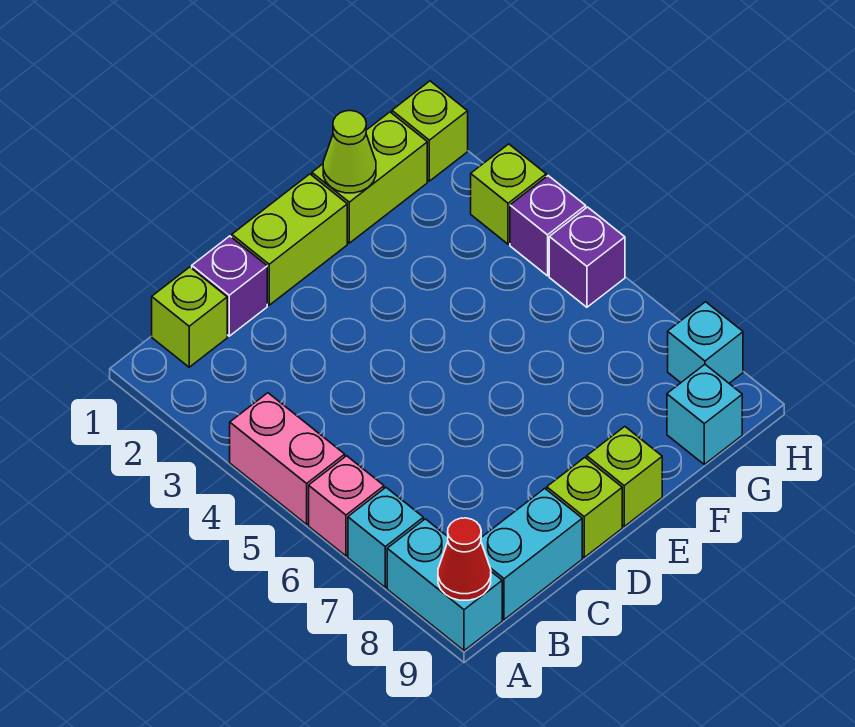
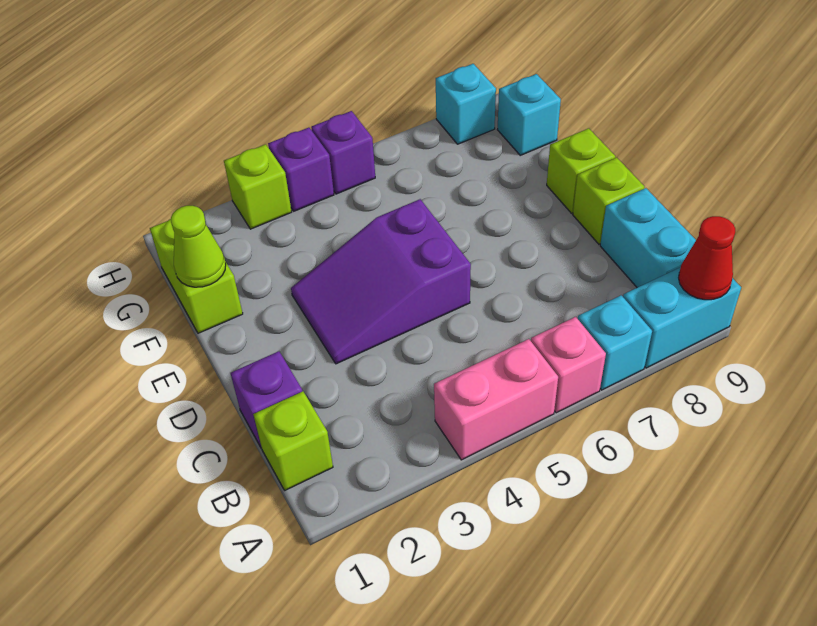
lime 1x2 brick [232,174,347,305] -> none
none -> purple 2x3 slope [291,199,471,364]
lime 1x1 brick [392,81,468,181] -> none

